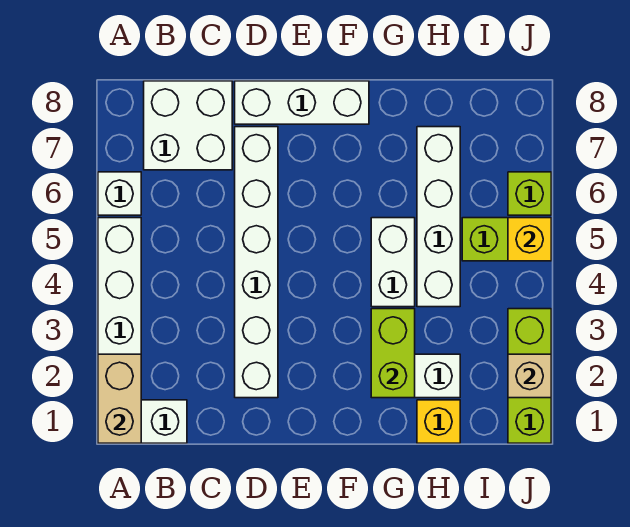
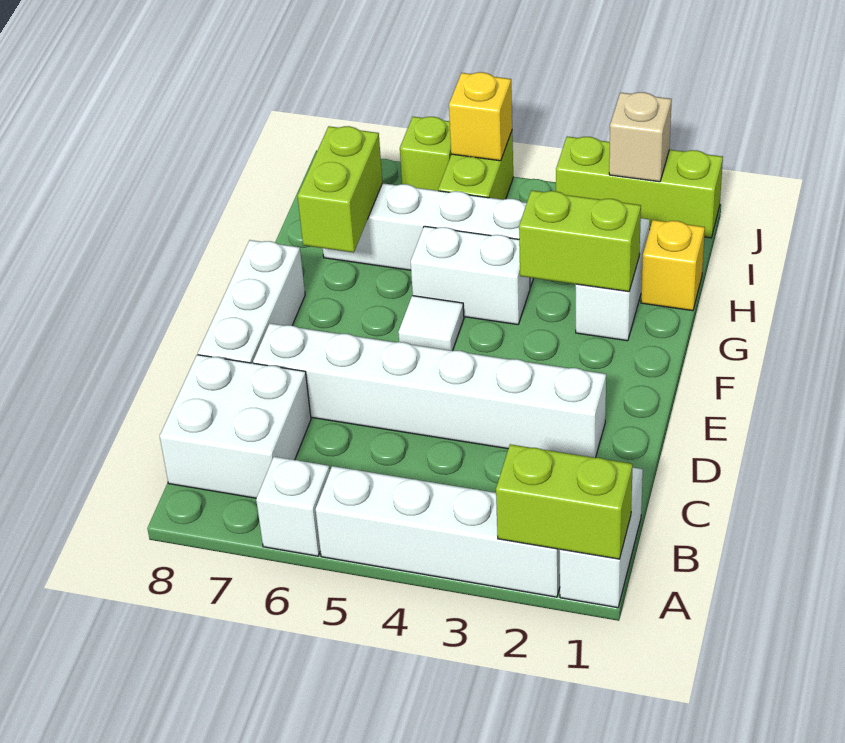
tan 1x2 brick [98,354,141,443] -> lime 1x2 brick [496,444,633,559]
none -> white 1x1 tile [398,296,464,351]
none -> lime 1x2 brick [298,126,383,253]

